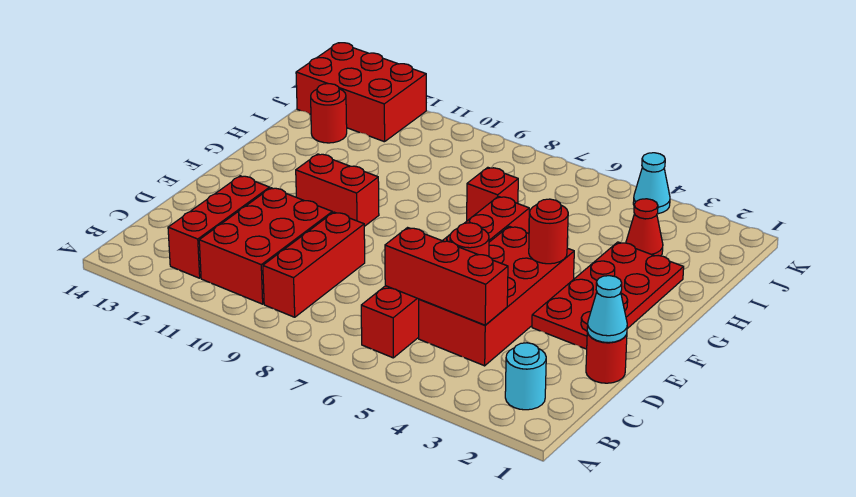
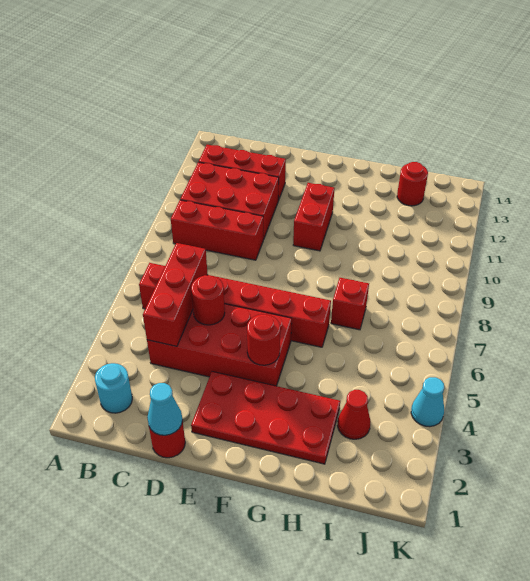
red 2x3 brick [296,43,426,142] -> none

